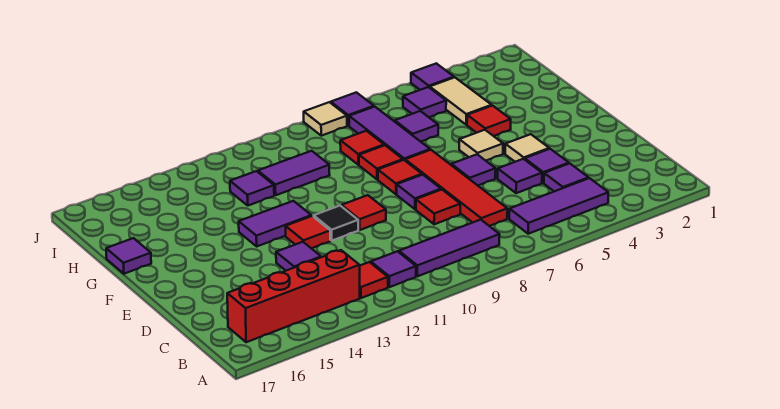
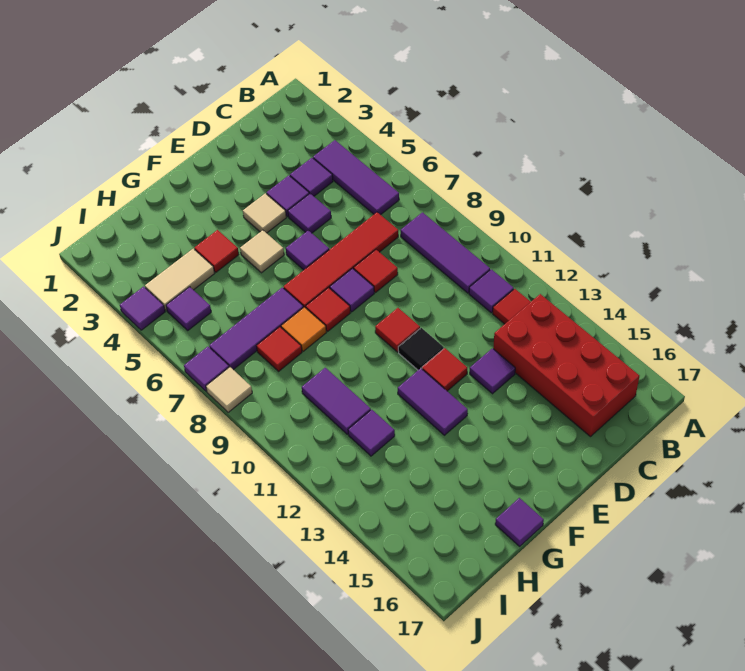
red 1x4 brick [227,250,360,342] -> red 2x4 brick [493,294,639,437]
red 1x1 tile [359,145,403,179] -> orange 1x1 tile [281,307,326,351]
purple 1x1 tile [395,111,438,142] -> none

